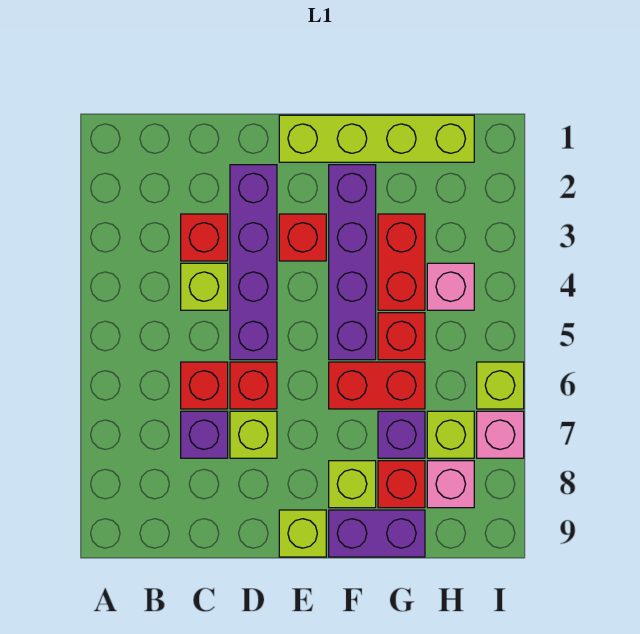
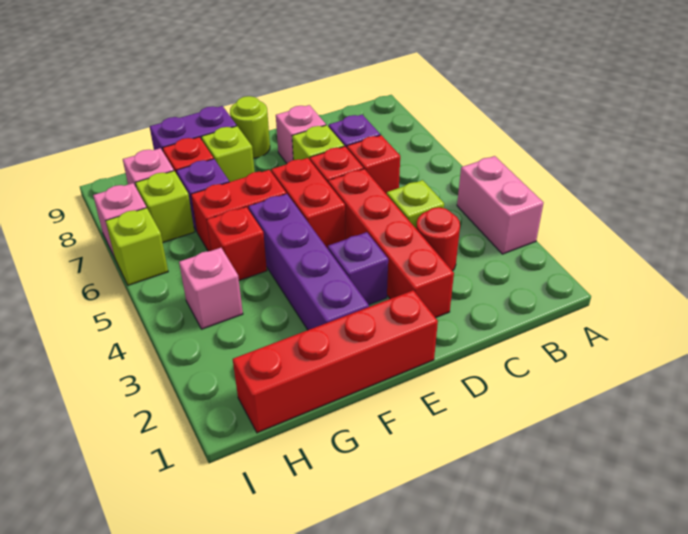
none -> pink 1x2 brick [457,156,543,254]
red 1x1 brick [181,214,228,261] -> red 1x1 round brick [416,207,460,271]
purple 1x4 brick [230,165,277,360] -> red 1x4 brick [328,169,454,318]
none -> pink 1x1 brick [276,105,326,163]
lime 1x4 brick [279,115,474,162] -> red 1x4 brick [233,290,438,433]
red 1x1 brick [279,214,326,261] -> purple 1x1 brick [328,232,388,305]
lime 1x1 brick [279,510,326,557] -> lime 1x1 round brick [230,96,270,158]
red 1x2 brick [378,214,425,310] -> red 1x2 brick moved to [271,158,345,249]

